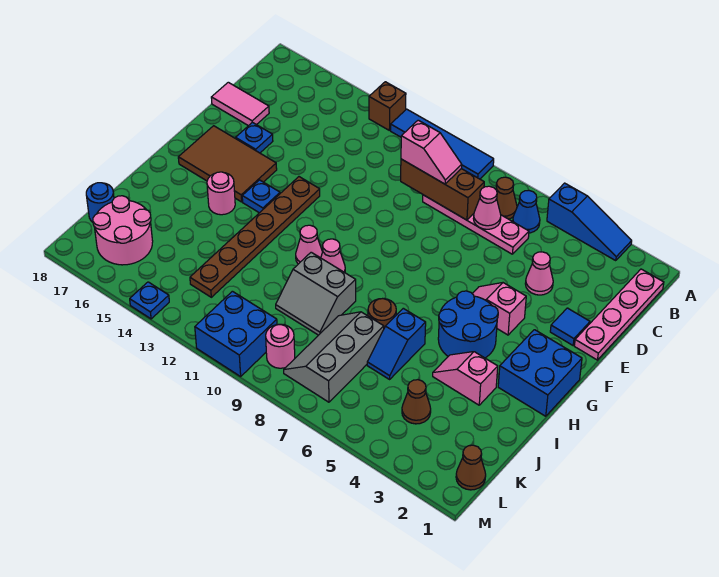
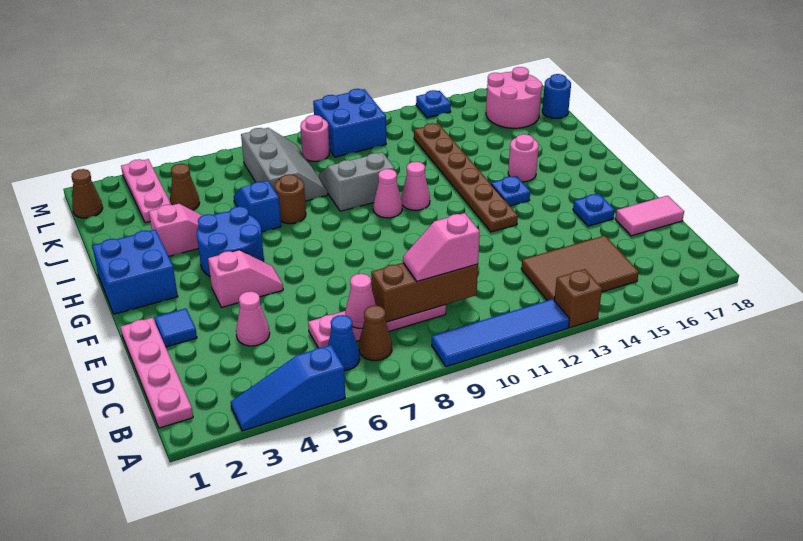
brown 2x3 tile [178,126,277,202] -> brown 2x3 tile moved to [521,236,639,301]
none -> pink 1x3 plate [121,159,171,223]

